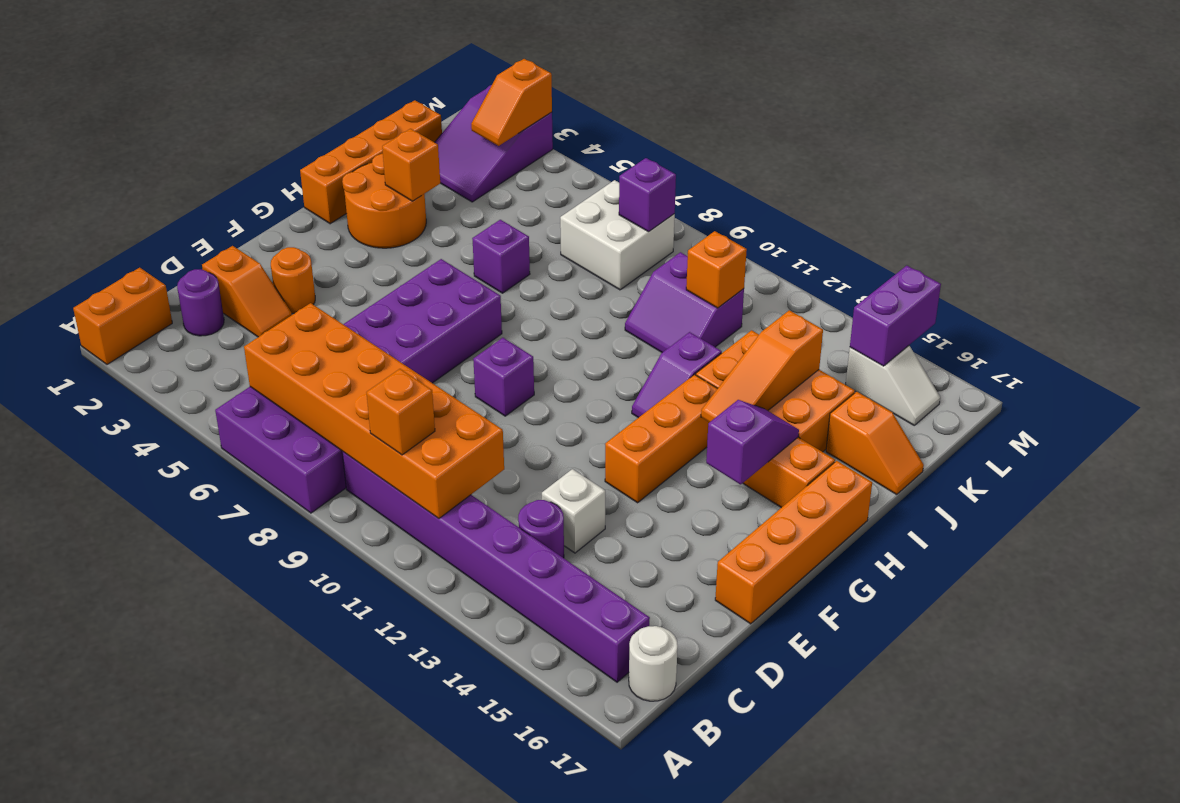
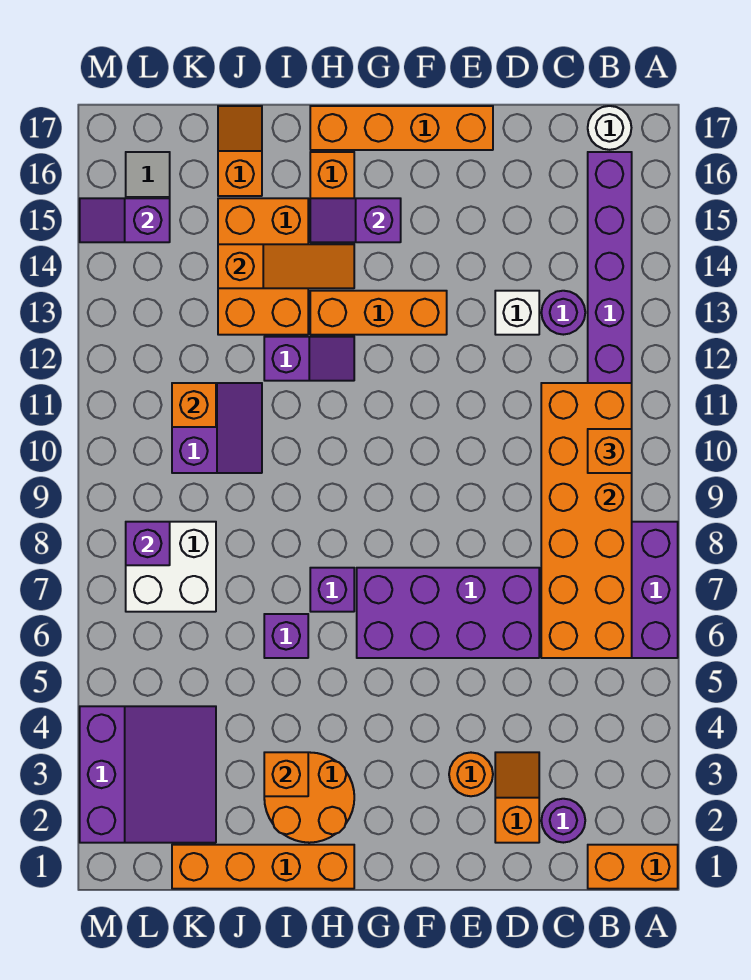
purple 1x1 brick [473,338,534,416] -> purple 1x1 brick moved to [310,568,354,612]
purple 2x3 slope [435,85,553,202] -> purple 3x3 slope [80,706,216,843]
orange 1x2 slope [471,59,552,146] -> none
purple 1x2 brick [850,266,941,366] -> purple 1x2 slope [80,198,170,242]

